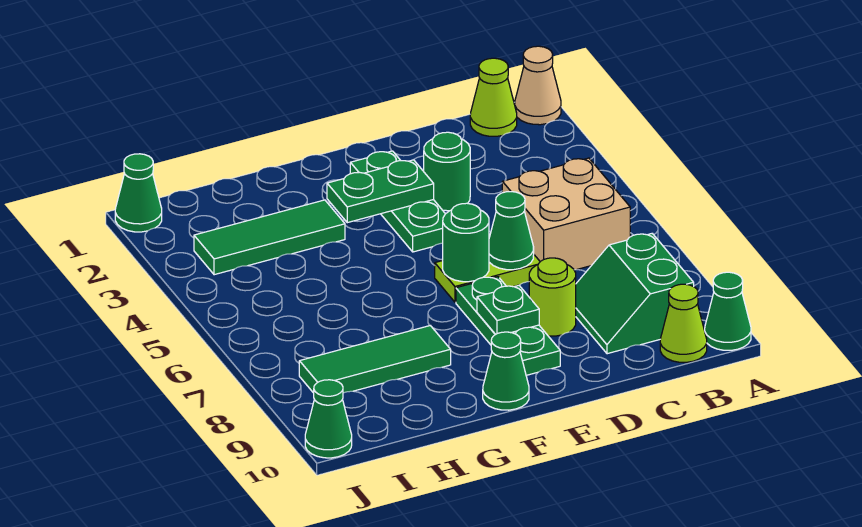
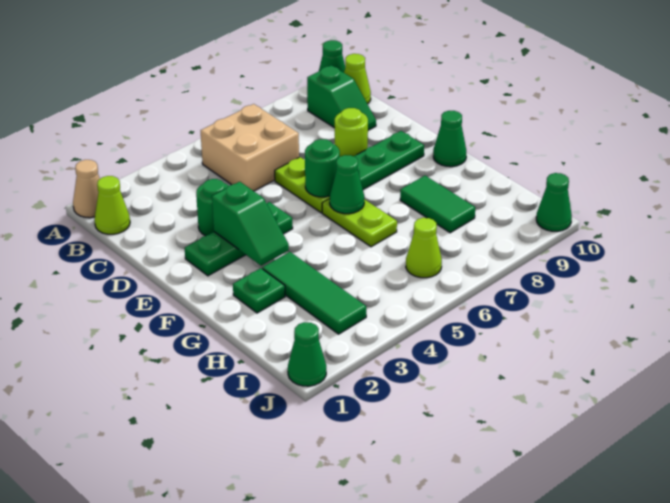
green 2x2 slope [576,234,694,354] -> green 1x2 slope [307,65,376,130]
green 1x1 cone [489,192,534,270] -> green 1x1 cone moved to [330,155,364,214]
green 1x2 plate [327,160,434,223] -> green 1x2 slope [212,182,289,266]
green 1x1 plate [477,285,539,334] -> green 1x1 plate moved to [233,268,285,313]
none -> lime 1x2 plate [322,199,397,247]
green 1x3 tile [299,326,451,393] -> green 1x2 tile [400,176,475,233]
none -> lime 1x1 cone [406,218,442,278]

